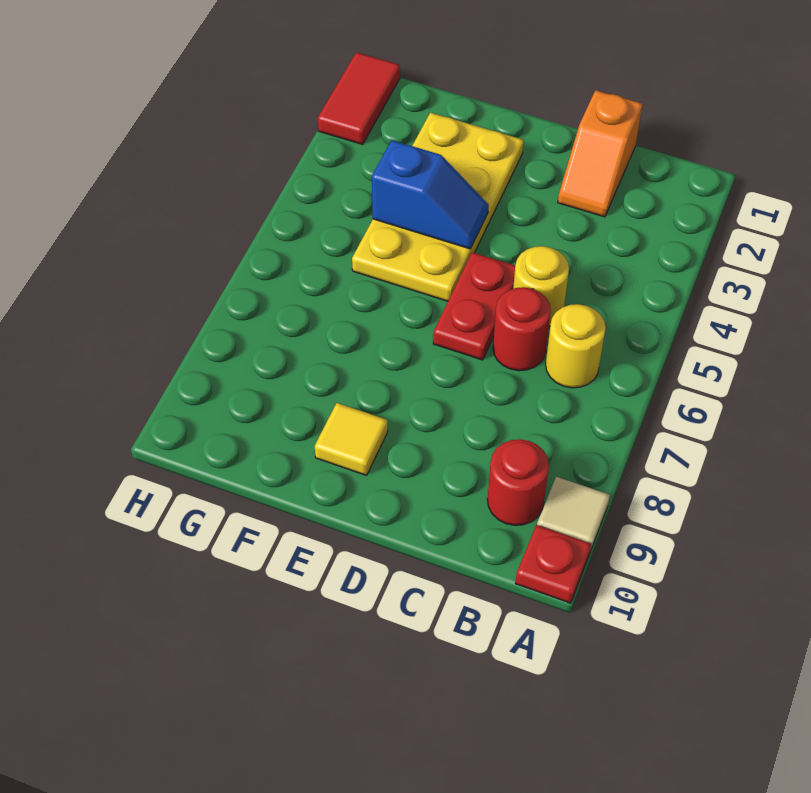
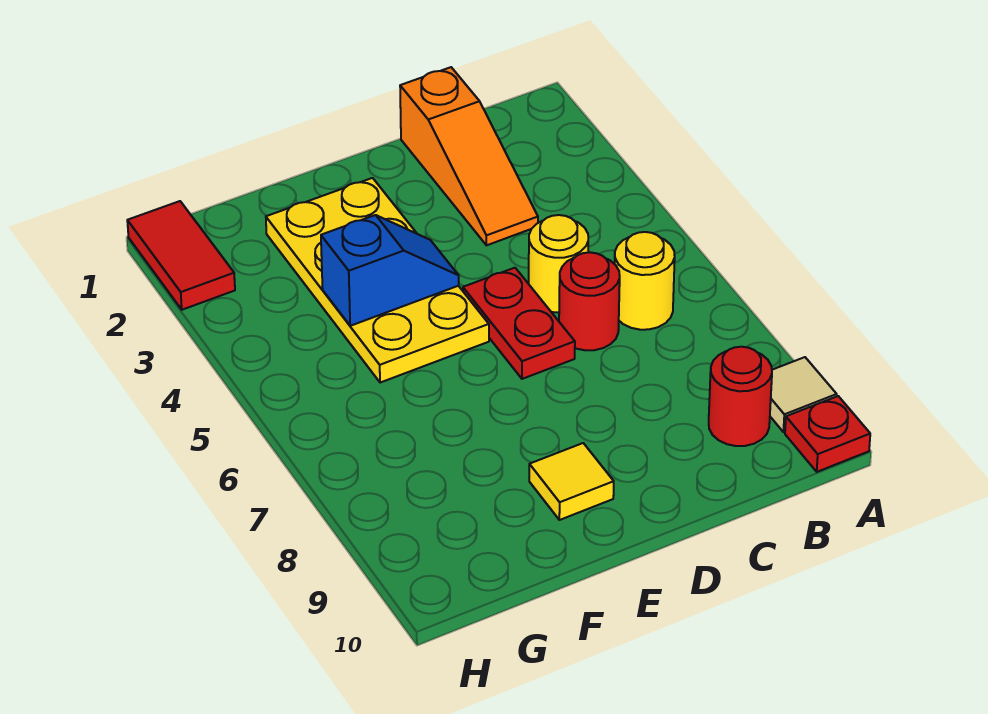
orange 1x2 slope [558,90,643,217] -> orange 1x3 slope [400,67,538,245]

